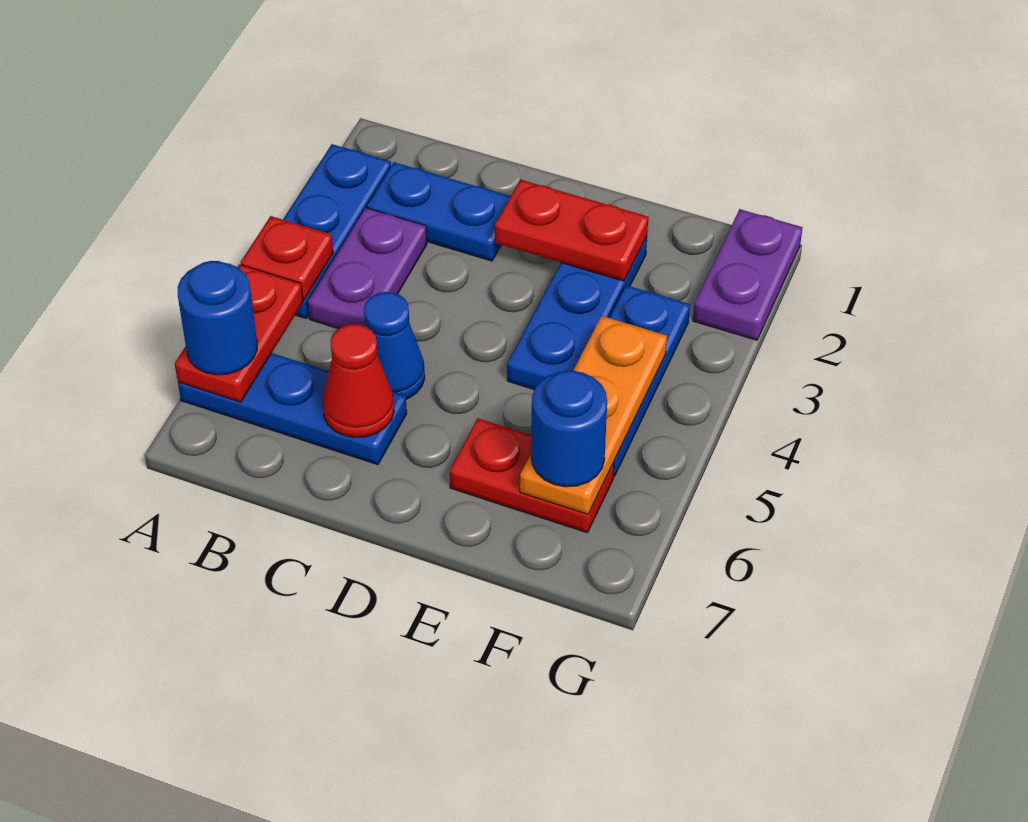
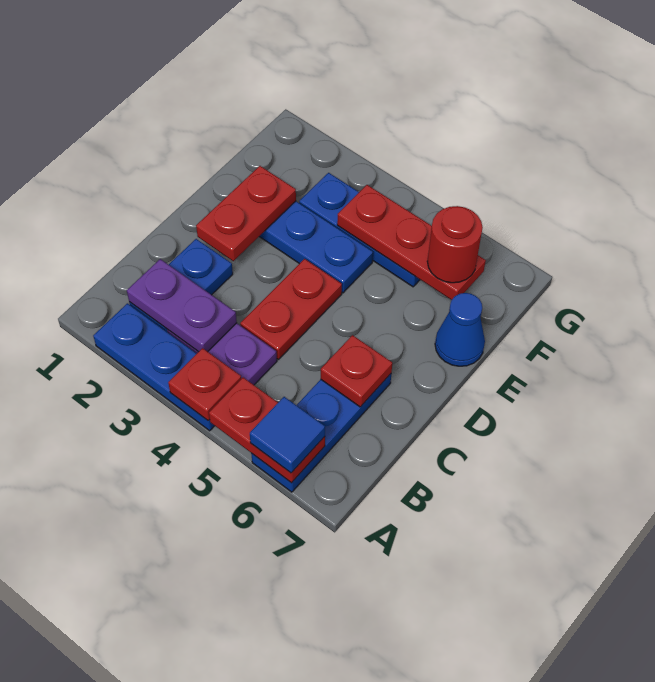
blue 1x1 round brick [178,261,257,375] -> blue 1x1 tile [250,397,325,473]
blue 1x1 cone [364,292,425,399] -> blue 1x1 cone moved to [435,293,485,366]
red 1x1 cone [323,324,394,438] -> red 1x1 plate [321,335,392,407]
red 1x2 plate [450,418,614,533] -> red 1x2 plate moved to [240,259,342,359]
orange 1x3 plate [520,316,667,514] -> red 1x3 plate [337,185,486,300]
blue 1x1 round brick [531,371,607,487] -> red 1x1 round brick [427,206,483,283]
purple 1x2 plate [693,209,803,340] -> purple 1x2 plate moved to [127,259,237,352]

